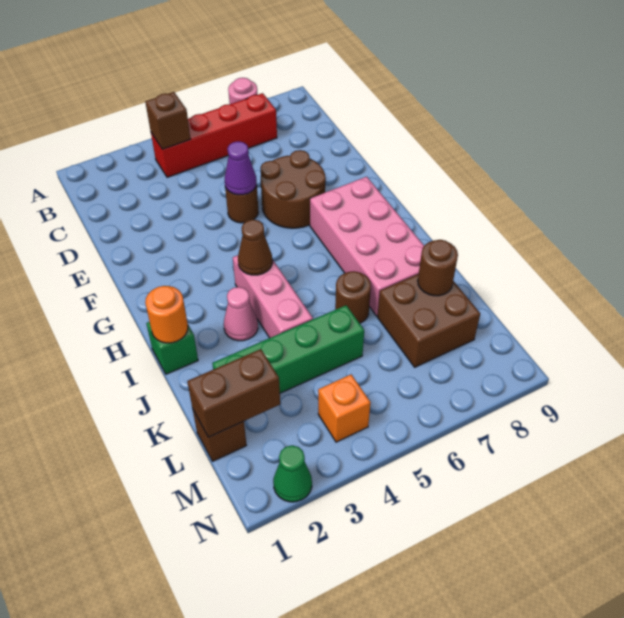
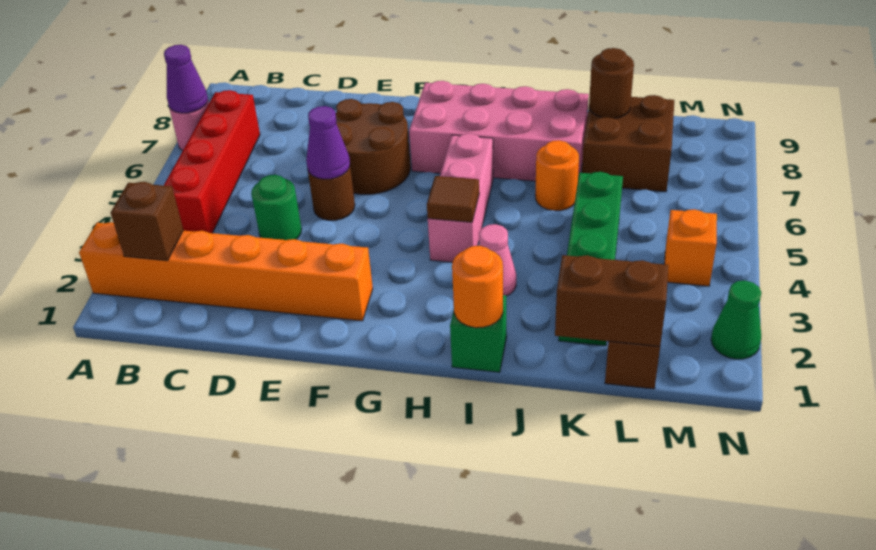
none -> orange 1x6 brick [79,222,373,321]
none -> purple 1x1 cone [164,45,208,113]
brown 1x1 brick [145,92,190,149] -> brown 1x1 brick moved to [111,182,183,261]
none -> green 1x1 round brick [251,175,302,240]
pink 1x3 brick [233,255,313,338] -> pink 1x3 brick turned to [428,134,493,262]
brown 1x1 cone [238,219,272,275] -> brown 1x1 tile [427,176,479,222]
brown 1x1 round brick [335,271,371,323] -> orange 1x1 round brick [535,140,579,211]
brown 1x2 brick [187,349,280,437] -> brown 1x2 brick turned to [555,255,668,346]

